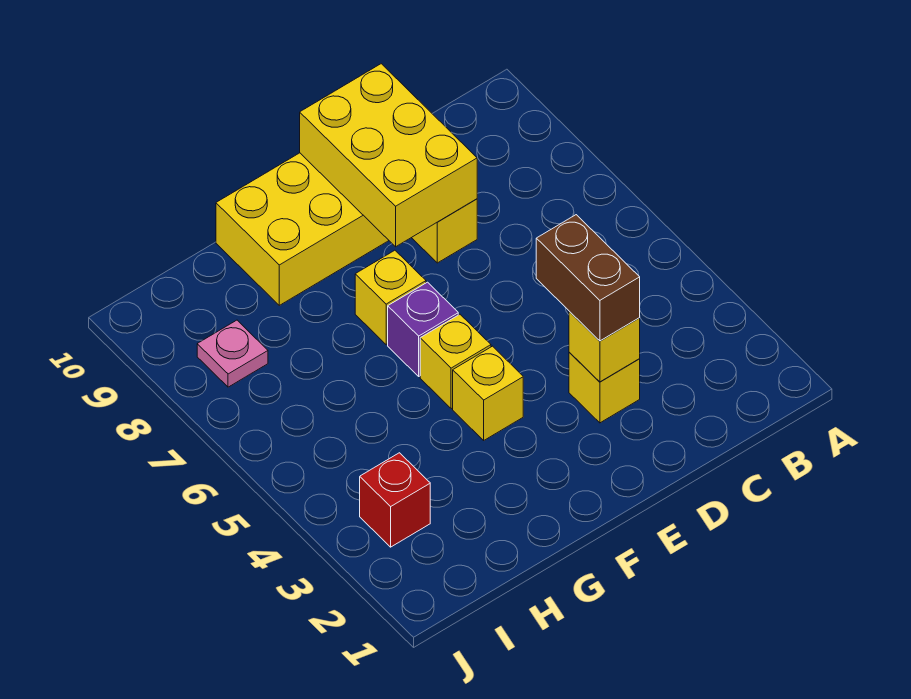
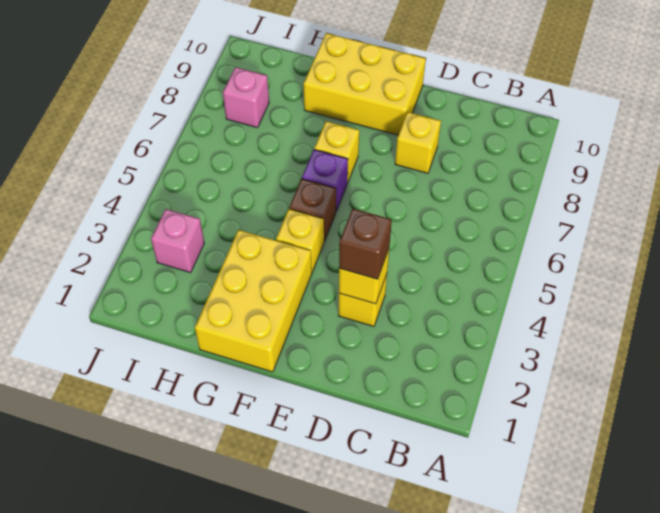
brown 1x2 brick [536,215,640,341] -> brown 1x1 brick [339,209,392,279]
yellow 2x3 brick [300,64,477,247] -> yellow 2x3 brick moved to [195,230,312,372]
yellow 1x1 brick [420,314,491,409] -> brown 1x1 brick [289,179,336,241]
red 1x1 brick [360,453,430,547] -> pink 1x1 brick [151,209,204,273]
pink 1x1 plate [197,320,268,387] -> pink 1x1 brick [223,67,269,128]

